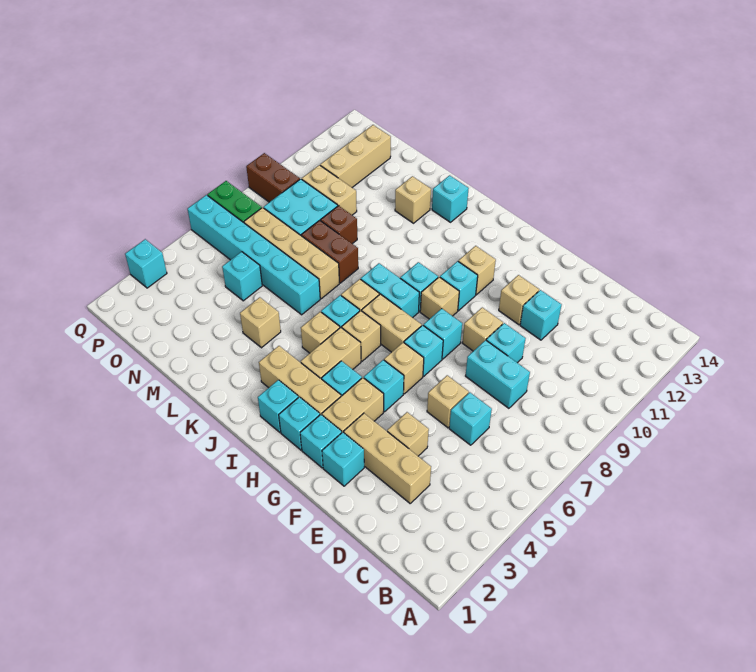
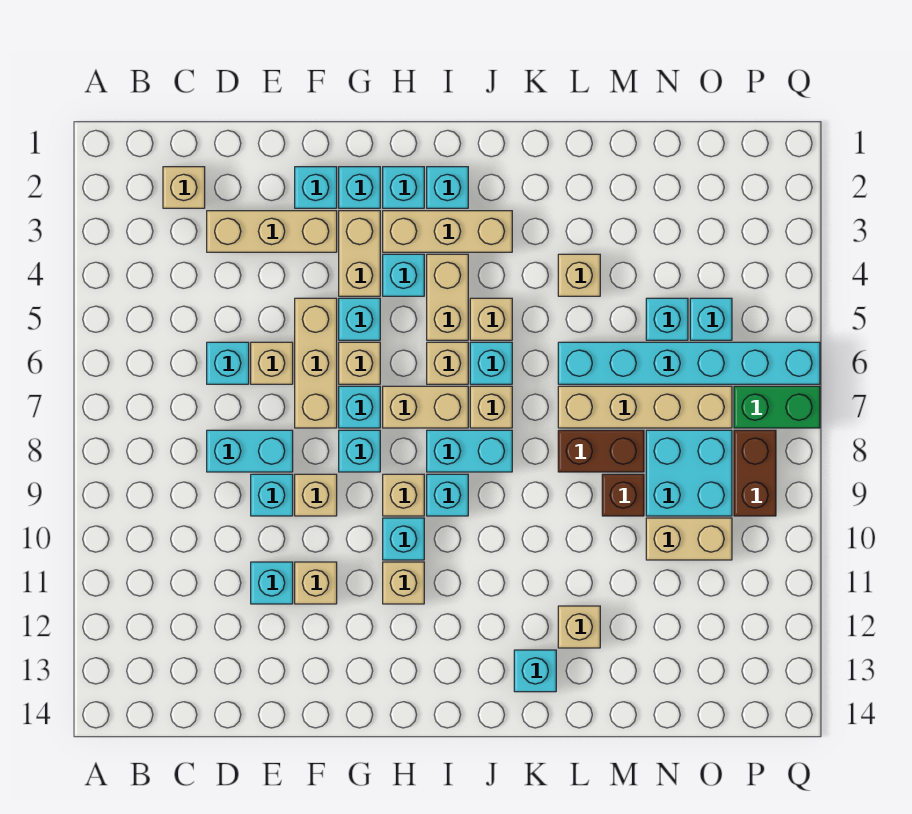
tan 1x1 brick [387,412,429,456] -> tan 1x1 brick moved to [163,167,205,208]
tan 1x3 brick [320,125,391,187] -> tan 1x3 brick moved to [295,298,337,428]
brown 1x2 brick [246,153,300,202] -> brown 1x2 brick turned to [734,430,776,516]
cyan 1x1 brick [125,239,167,288] -> cyan 1x1 brick moved to [690,298,732,340]

